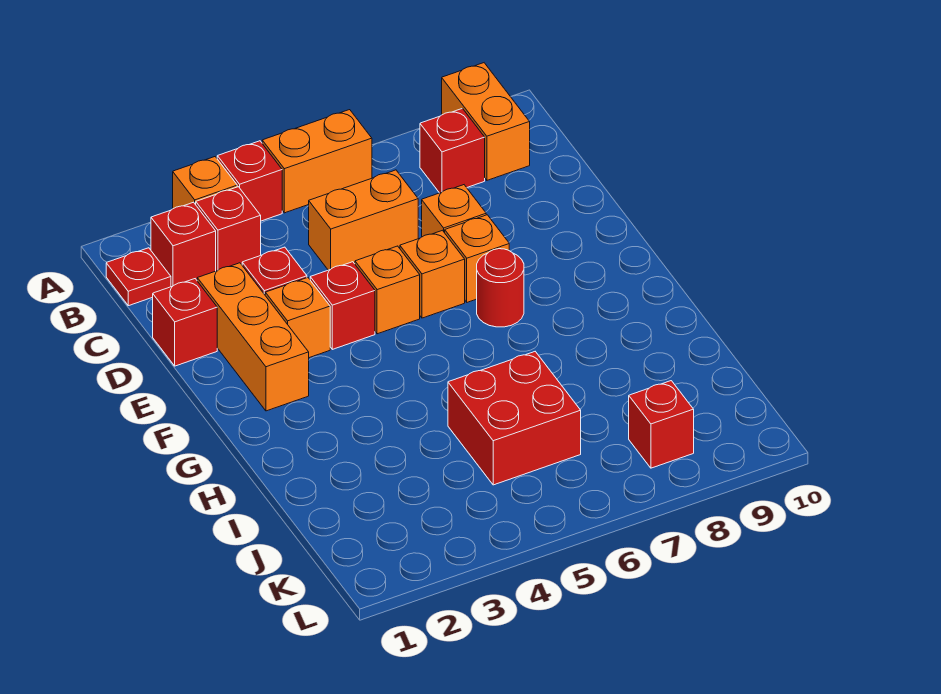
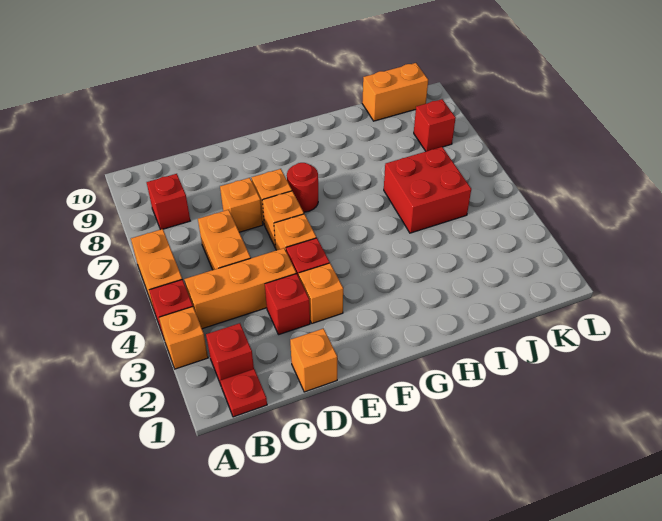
orange 1x2 brick [442,63,530,180] -> orange 1x2 brick moved to [362,63,428,121]
red 1x1 brick [196,187,261,271] -> none
red 1x1 brick [153,279,217,366] -> orange 1x1 brick [290,328,337,392]
orange 1x3 brick [197,263,309,411] -> orange 1x3 brick moved to [184,248,296,329]

